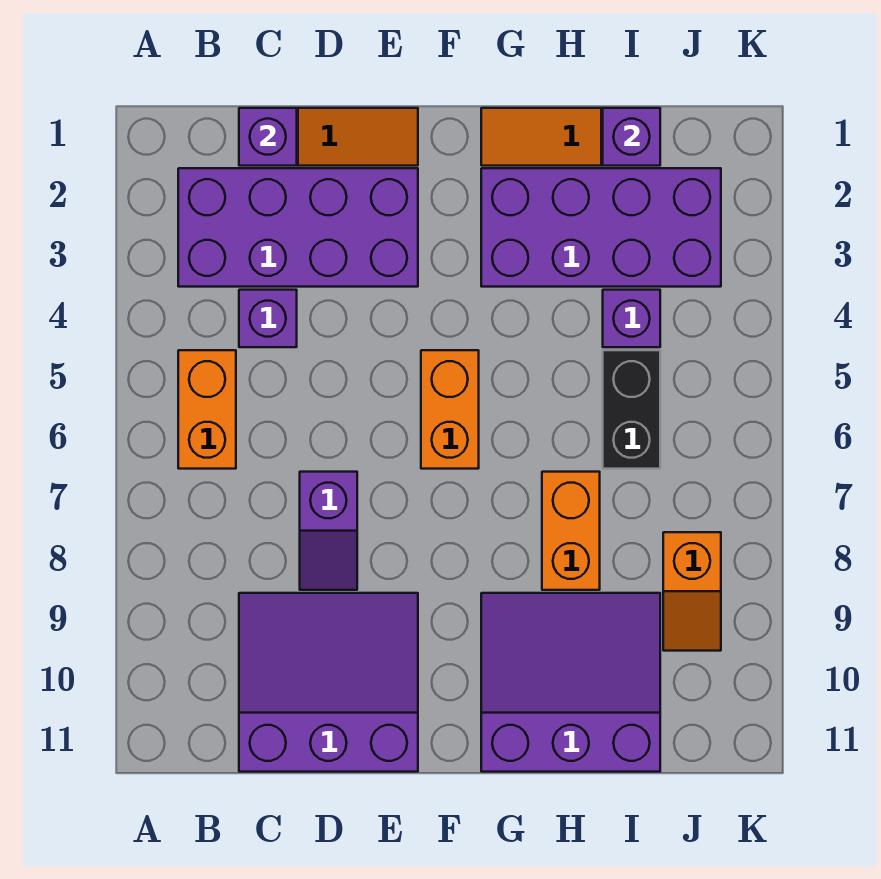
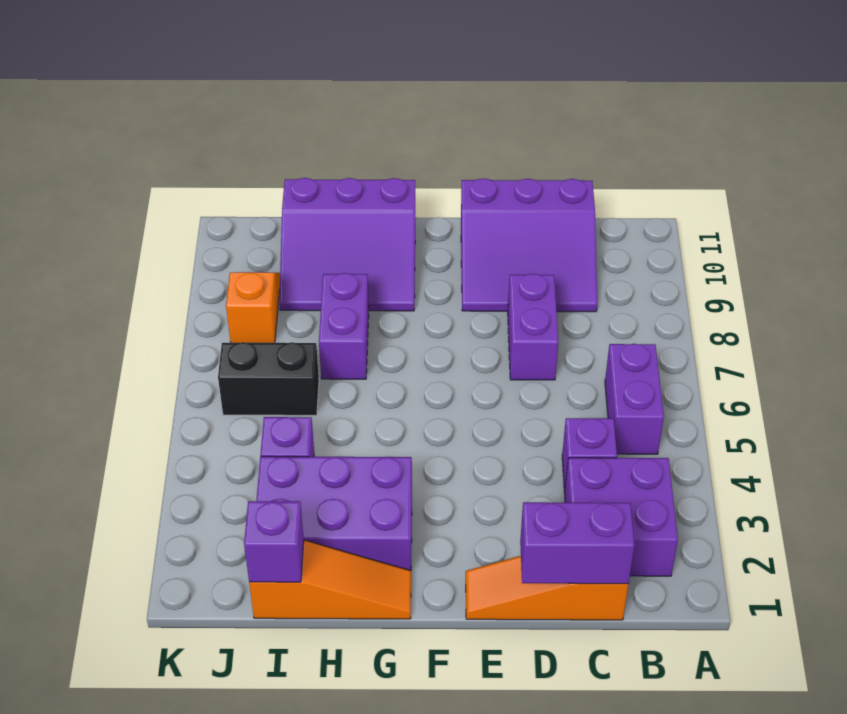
purple 2x4 brick [178,168,418,287] -> purple 2x2 brick [565,458,678,576]
orange 1x2 brick [178,350,236,469] -> purple 1x2 brick [605,344,664,454]
purple 1x1 brick [239,108,297,166] -> purple 1x2 brick [520,502,634,584]
purple 1x2 slope [300,472,357,590] -> purple 1x2 brick [508,274,558,380]
orange 1x2 brick [421,350,479,469] -> none
purple 2x4 brick [481,168,721,287] -> purple 2x3 brick [256,456,412,570]
orange 1x2 brick [542,472,600,590] -> purple 1x2 brick [319,273,369,379]
black 1x2 brick [603,350,660,469] -> black 1x2 brick turned to [218,342,319,415]

